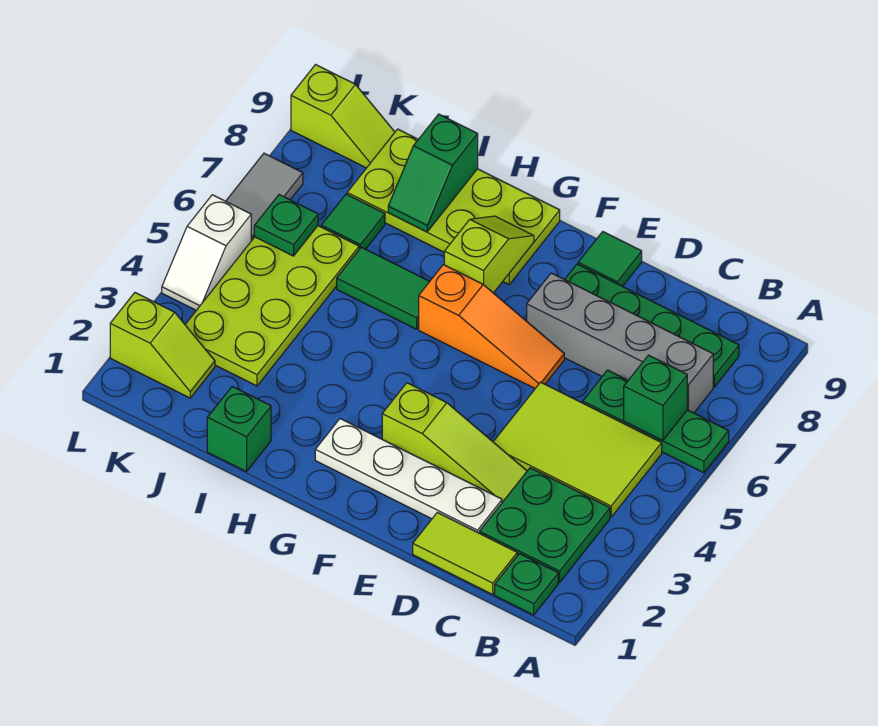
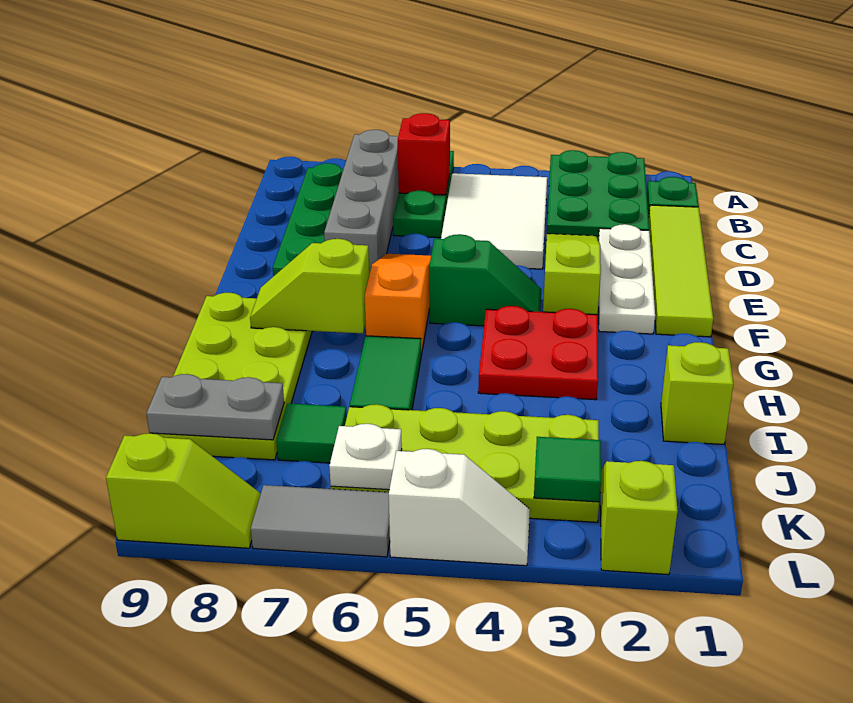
green 2x2 plate [480,468,610,582] -> green 2x3 plate [547,150,649,240]
lime 2x3 tile [493,382,662,517] -> white 2x3 tile [441,173,547,269]
green 1x1 brick [624,355,687,441] -> red 1x1 brick [398,113,450,195]
lime 1x2 tile [413,512,517,594] -> lime 1x4 tile [649,205,713,337]
white 1x4 plate [315,419,502,533] -> white 1x3 plate [598,224,655,334]
green 1x1 tile [578,232,642,287] -> green 1x1 tile moved to [534,437,601,502]
none -> red 2x2 plate [478,306,598,400]
green 1x1 brick [207,387,271,472] -> lime 1x1 brick [661,342,733,444]
green 1x2 slope [388,114,478,232] -> green 1x2 slope moved to [429,234,541,326]
none -> grey 1x2 plate [146,374,284,440]
green 1x1 plate [254,195,318,256] -> white 1x1 plate [329,424,402,490]
lime 1x2 slope [291,65,395,168] -> lime 1x2 slope turned to [106,433,261,548]

